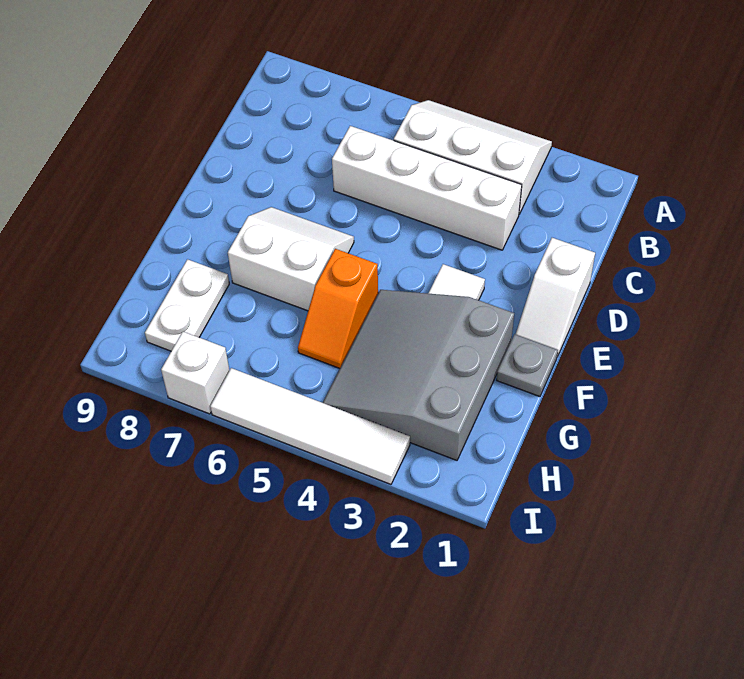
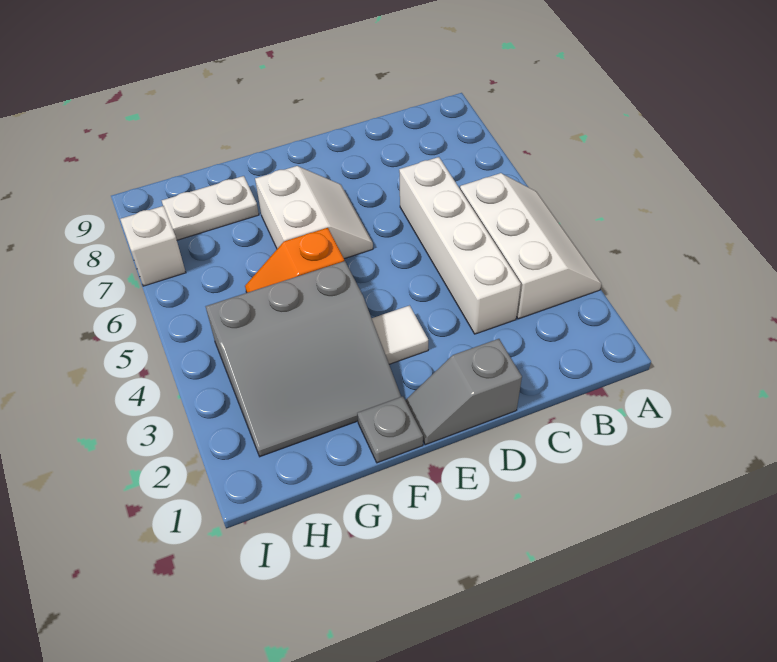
white 1x2 slope [516,238,595,357] -> grey 1x2 slope [406,339,522,445]
grey 3x3 slope [323,290,514,460] -> grey 3x3 slope turned to [206,261,401,457]
white 1x4 tile [210,368,410,484] -> none

